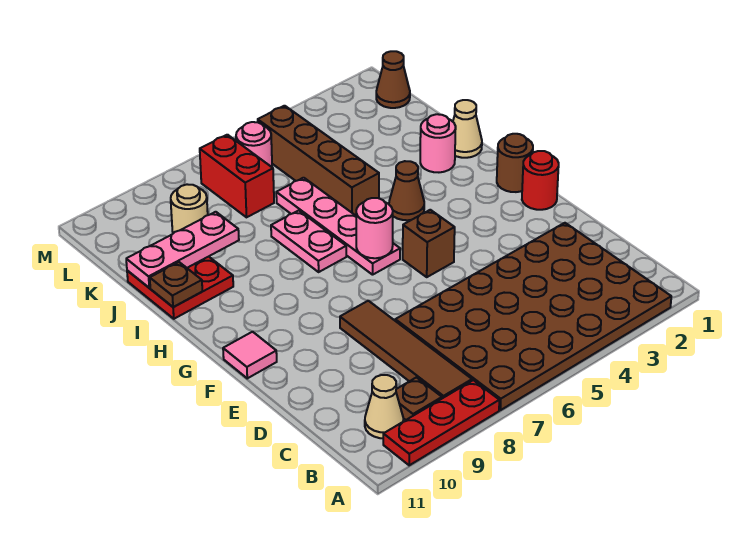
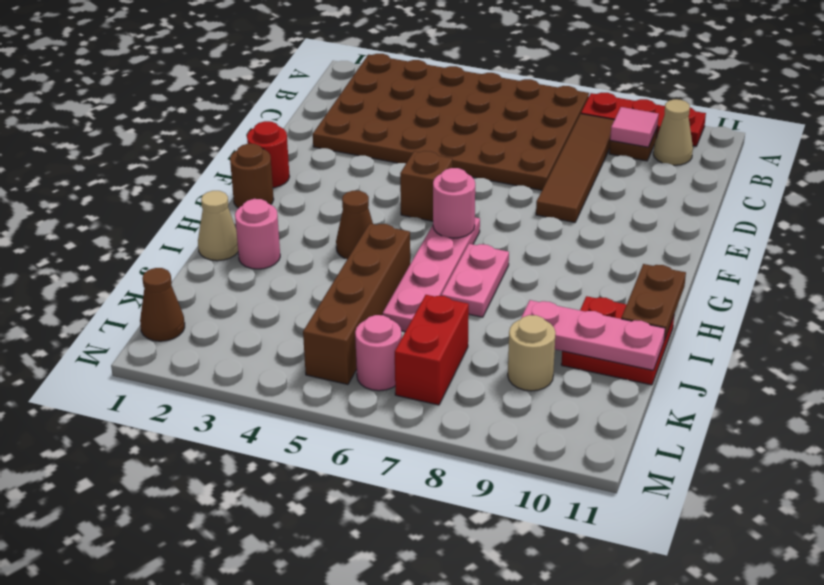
pink 1x1 tile [223,332,277,378] -> pink 1x1 tile moved to [610,107,659,147]
brown 1x1 plate [150,262,202,307] -> brown 1x2 plate [621,264,686,341]

